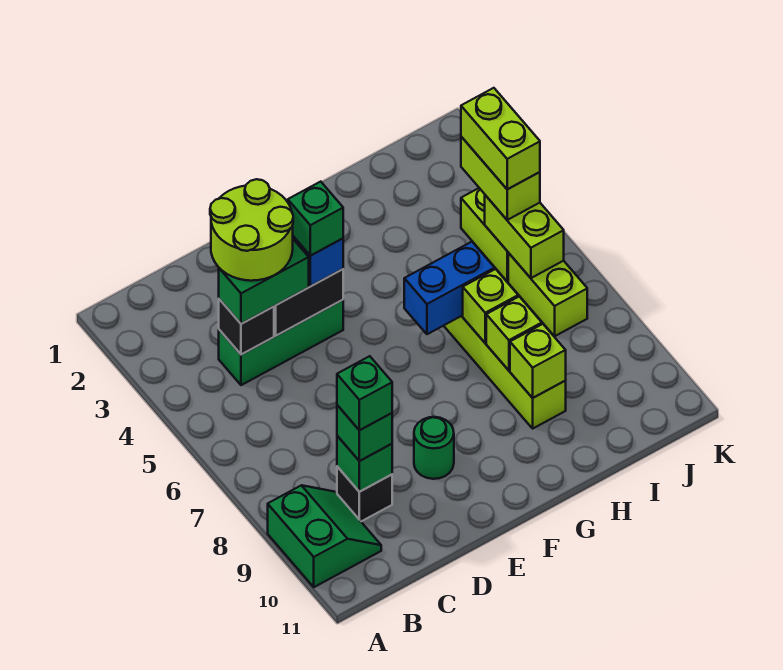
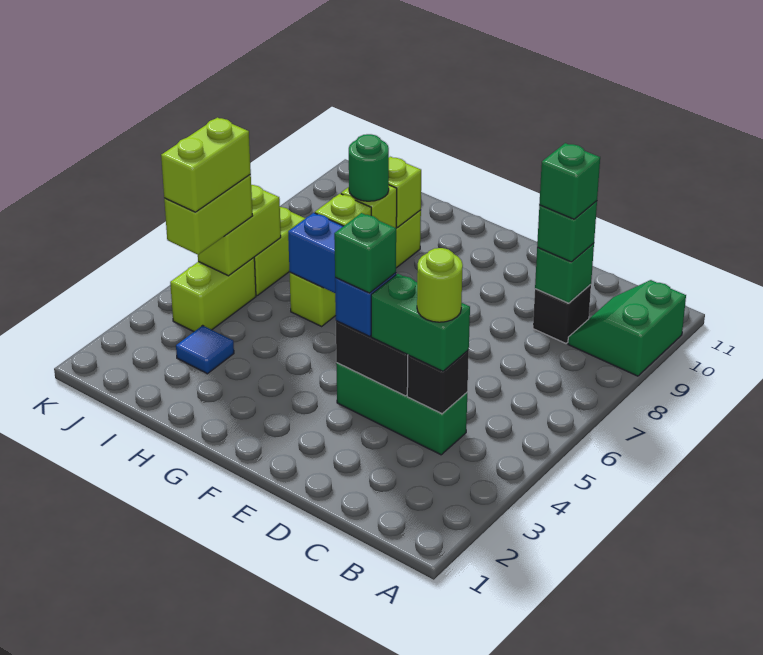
lime 2x2 round brick [210,179,293,281] -> lime 1x1 round brick [417,248,463,322]
green 1x1 round brick [414,417,454,479] -> green 1x1 round brick moved to [349,134,389,201]
none -> blue 1x1 tile [176,325,234,374]

